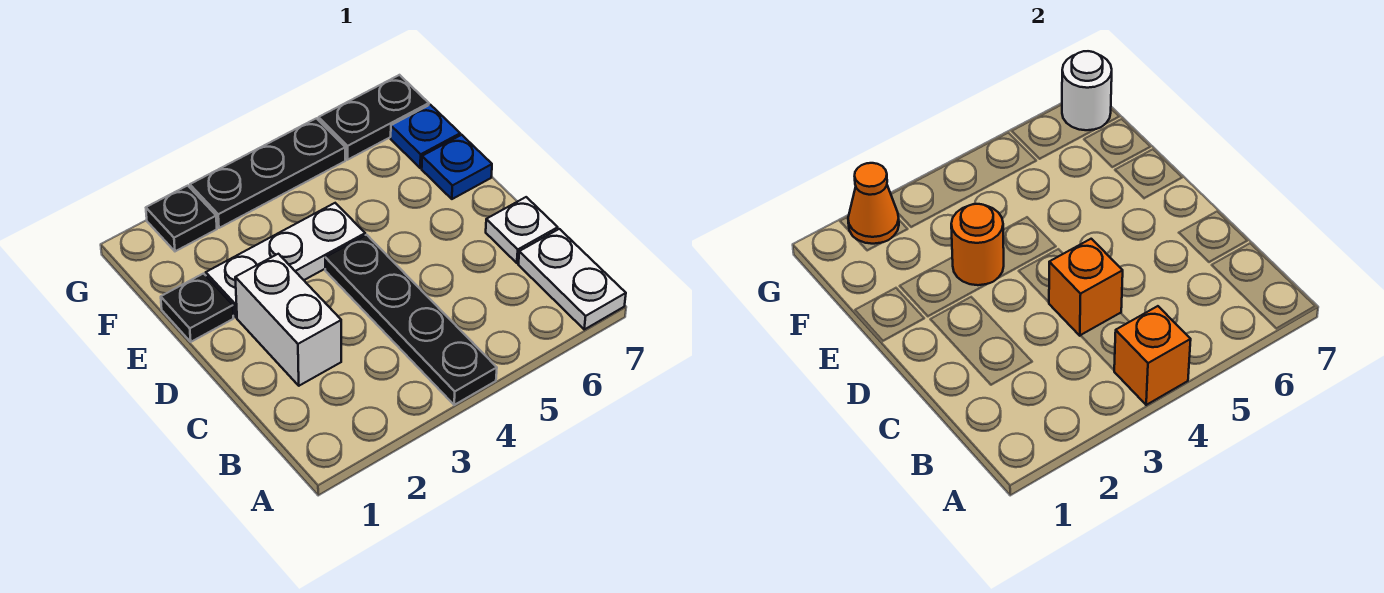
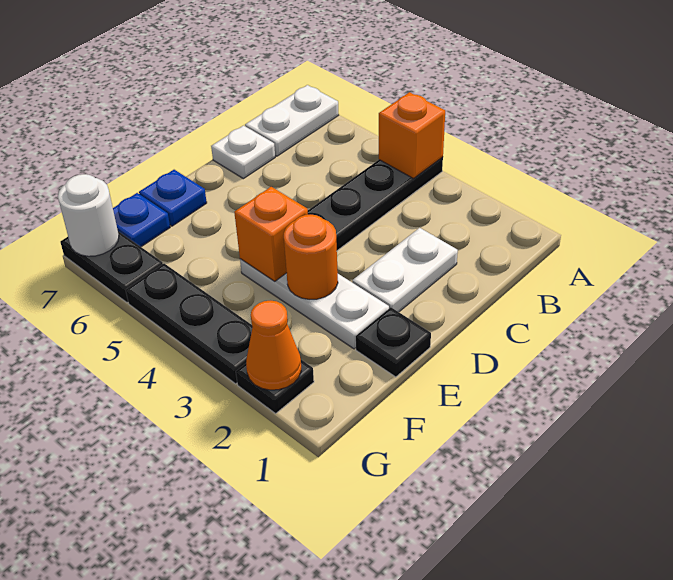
white 1x2 brick [235,254,341,386] -> white 1x2 plate [352,228,458,312]
orange 1x1 brick [1049,239,1123,336] -> orange 1x1 brick moved to [234,187,308,281]

